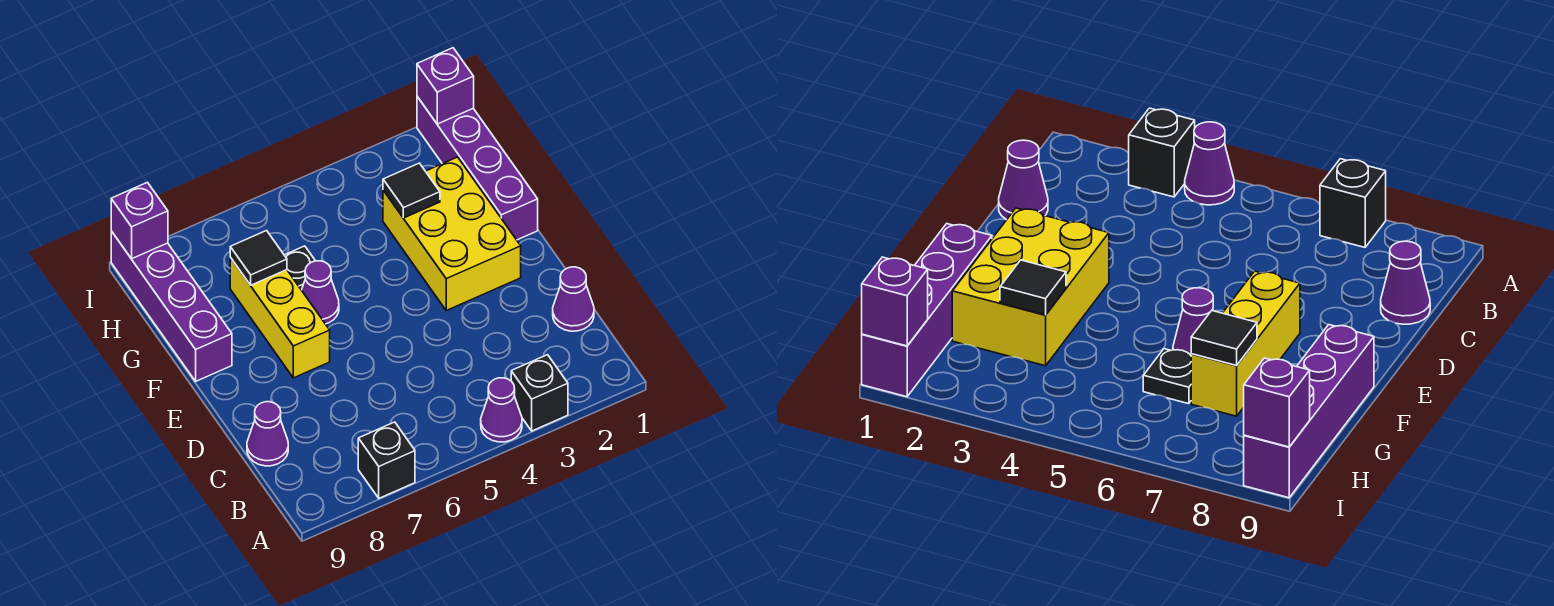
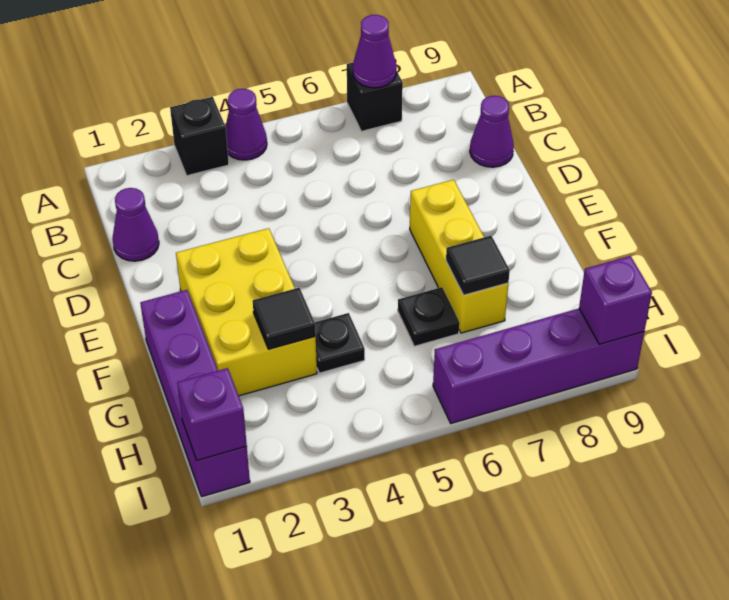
purple 1x1 cone [302,261,339,324] -> purple 1x1 cone moved to [353,15,397,88]
purple 1x4 brick [111,231,232,381] -> purple 1x4 brick turned to [433,309,644,423]
none -> black 1x1 plate [315,313,365,373]

